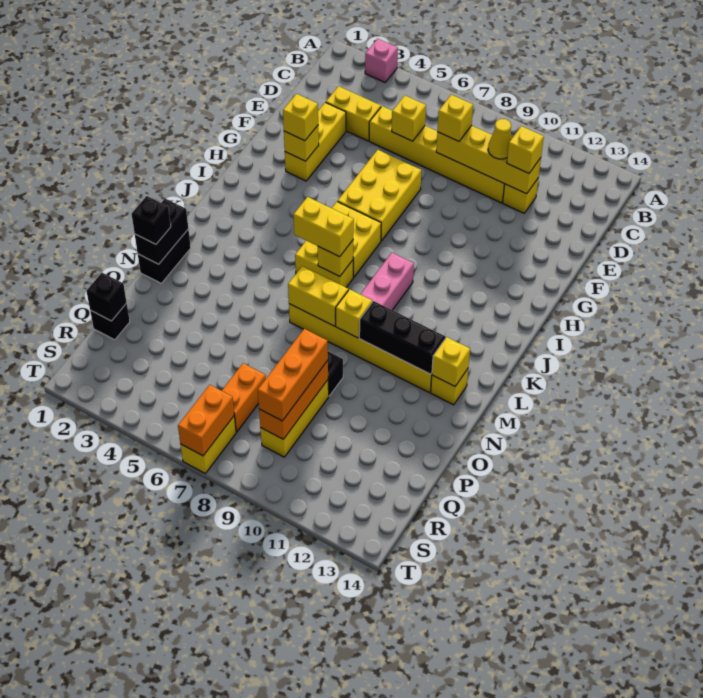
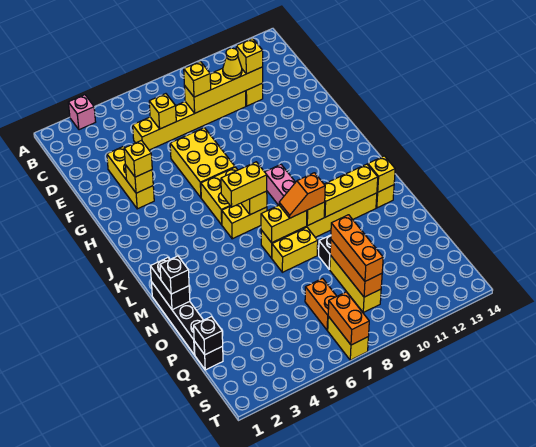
yellow 1x2 brick [326,86,381,141] -> yellow 1x2 brick moved to [272,227,318,272]
black 1x2 brick [138,229,191,283] -> black 1x4 brick [151,282,203,355]
none -> orange 1x2 slope [279,173,325,218]
black 1x3 brick [359,301,445,374] -> yellow 1x3 brick [324,164,378,217]

